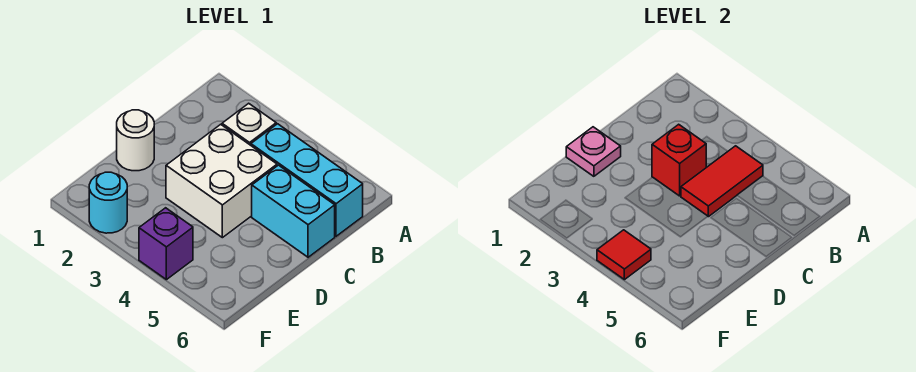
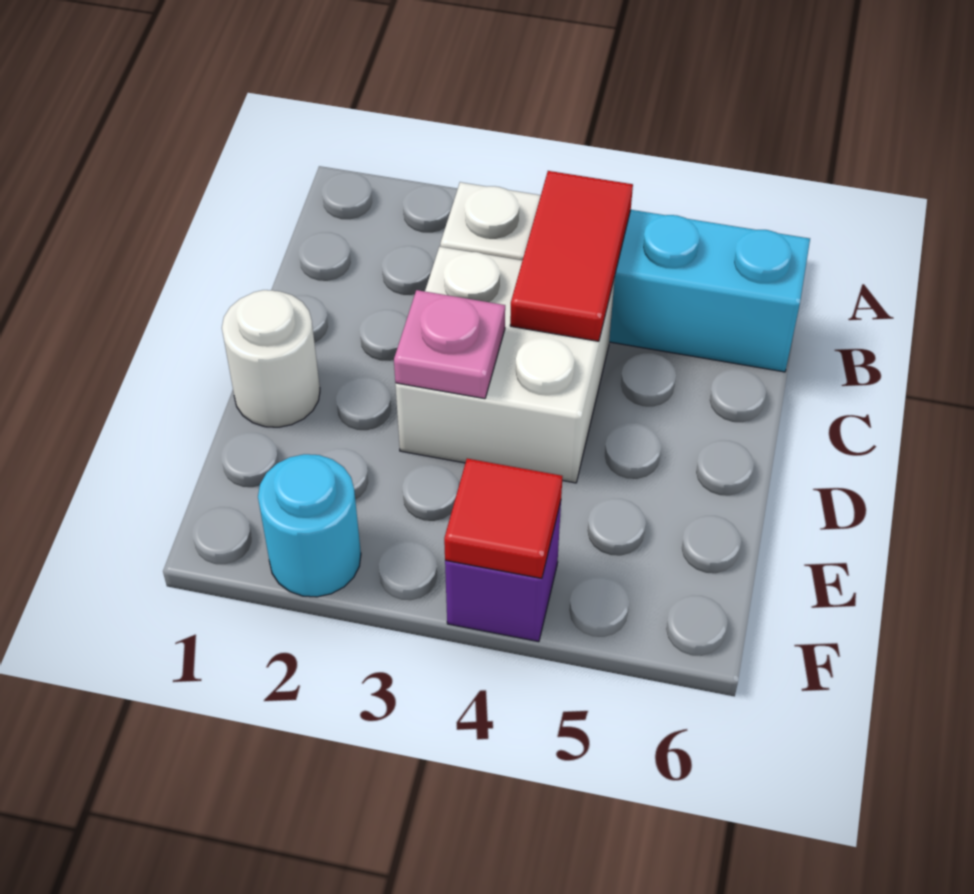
red 1x1 brick [652,124,706,196] -> none
cyan 1x2 brick [252,165,335,257] -> none
pink 1x1 plate [566,127,621,176] -> pink 1x1 plate moved to [394,290,505,399]

